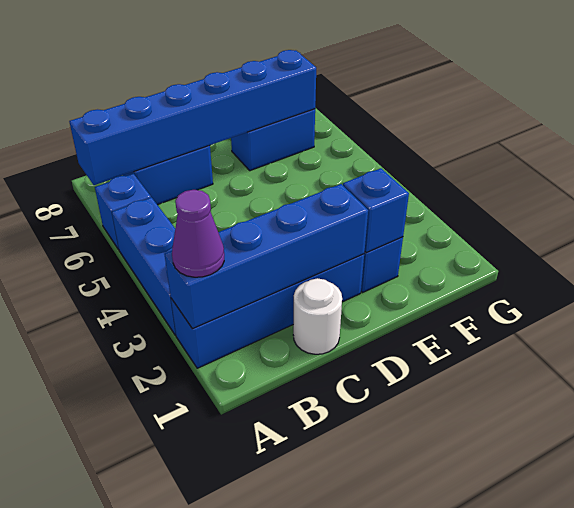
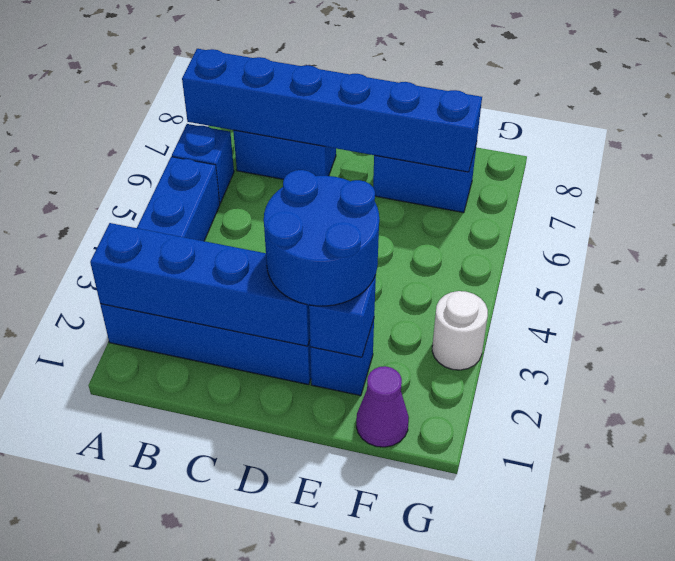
purple 1x1 cone [172,190,224,277] -> purple 1x1 cone moved to [356,366,409,447]
white 1x1 round brick [293,278,342,354] -> white 1x1 round brick moved to [432,291,488,370]
none -> blue 2x2 round brick [264,170,379,306]

